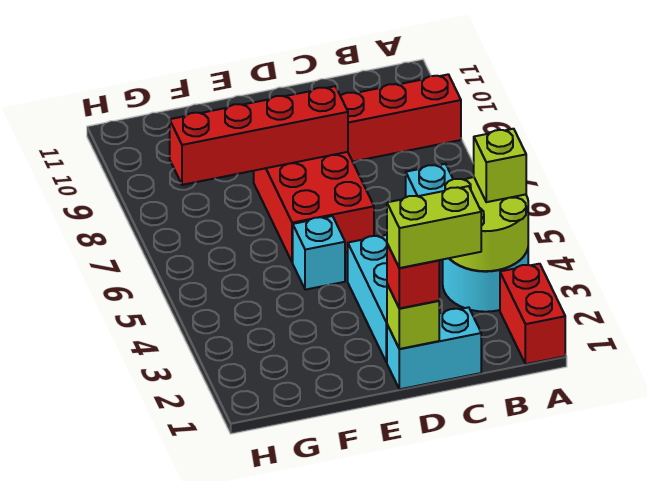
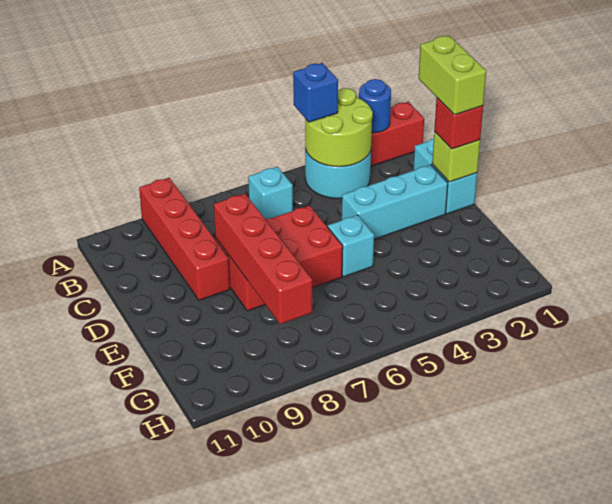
none -> blue 1x1 round brick [359,79,391,132]
lime 1x1 brick [474,129,526,202] -> blue 1x1 brick [293,63,338,122]

